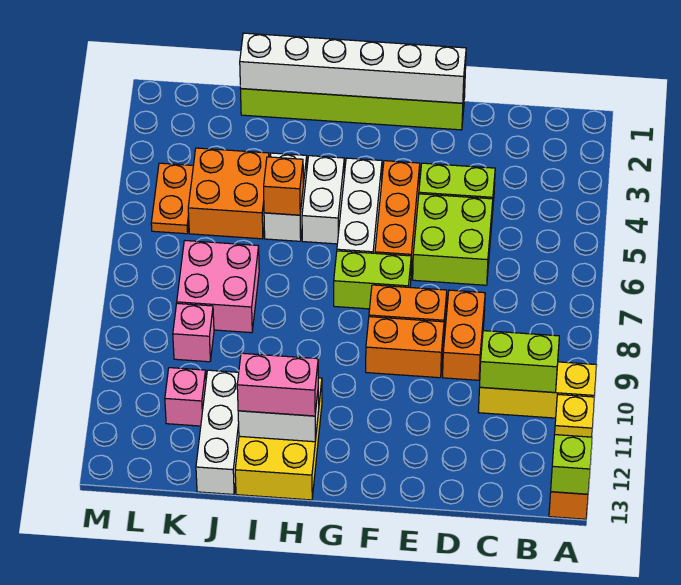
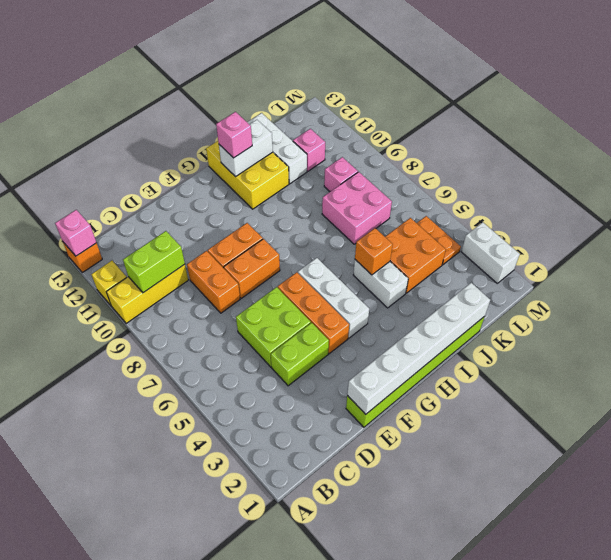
lime 1x1 brick [551,435,592,494] -> pink 1x1 brick [55,210,96,256]
lime 1x2 brick [334,251,411,309] -> none
white 1x2 brick [302,156,344,244] -> white 1x2 brick moved to [461,222,520,283]
pink 1x2 brick [237,353,318,416] -> pink 1x1 brick [216,112,252,158]

